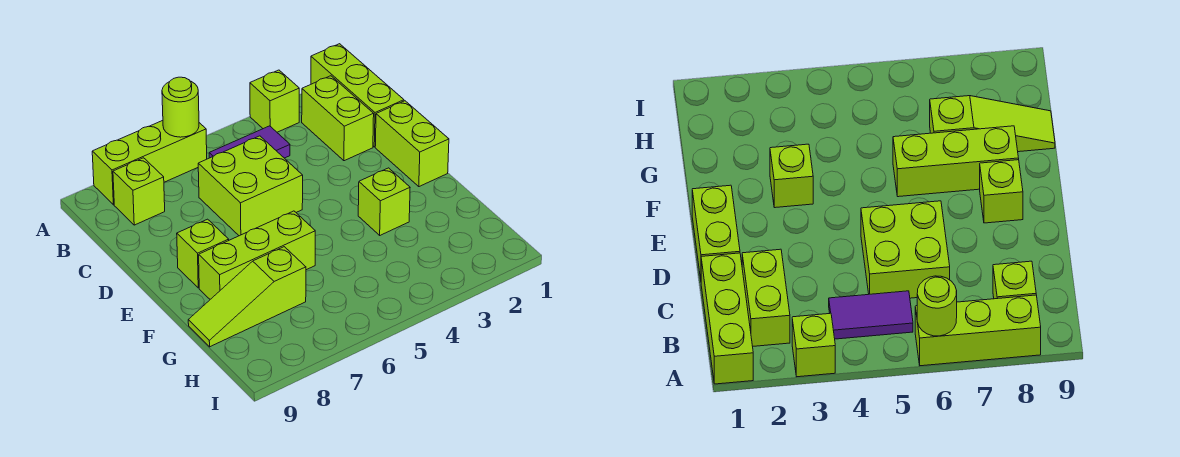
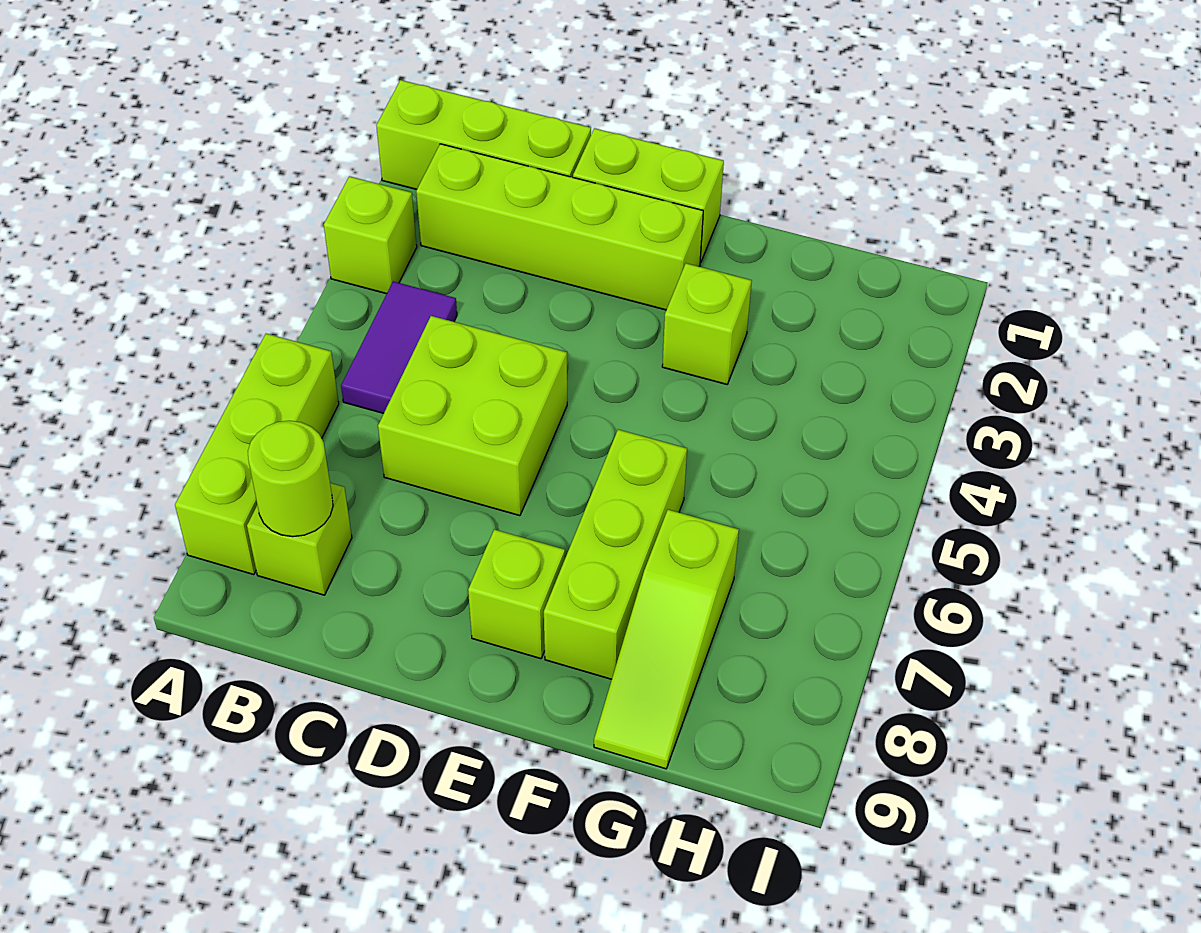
lime 1x1 round brick [162,77,199,137] -> lime 1x1 round brick moved to [248,421,333,537]
lime 1x2 brick [302,76,374,161] -> lime 1x4 brick [416,144,703,310]

